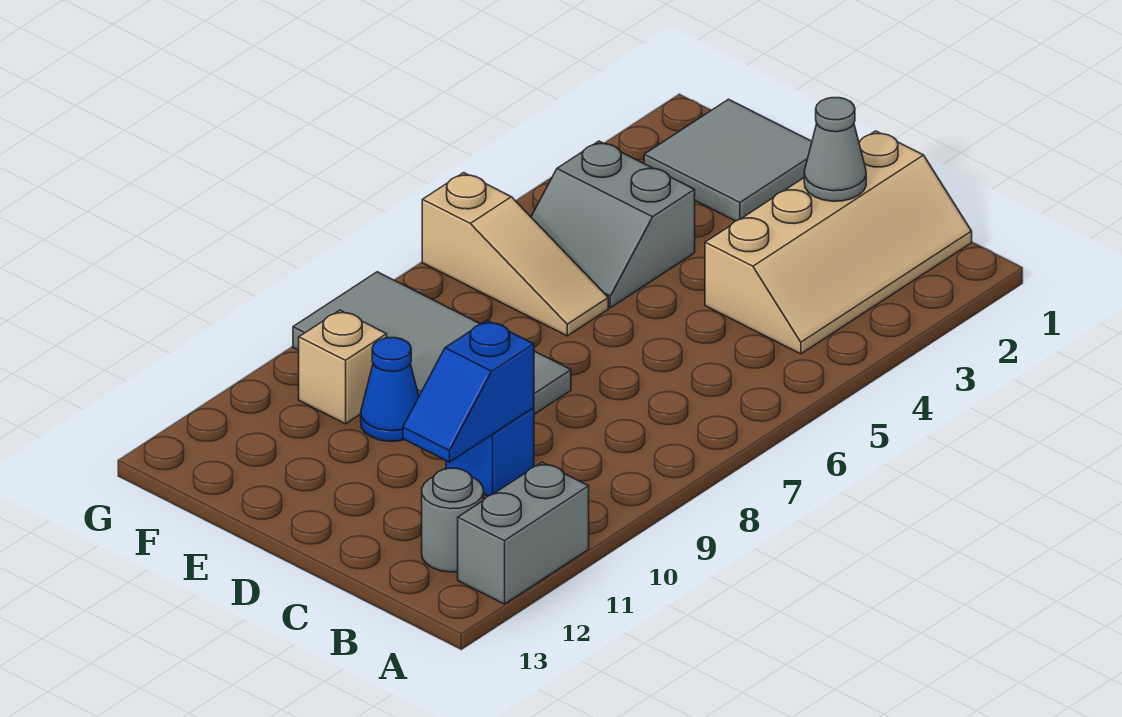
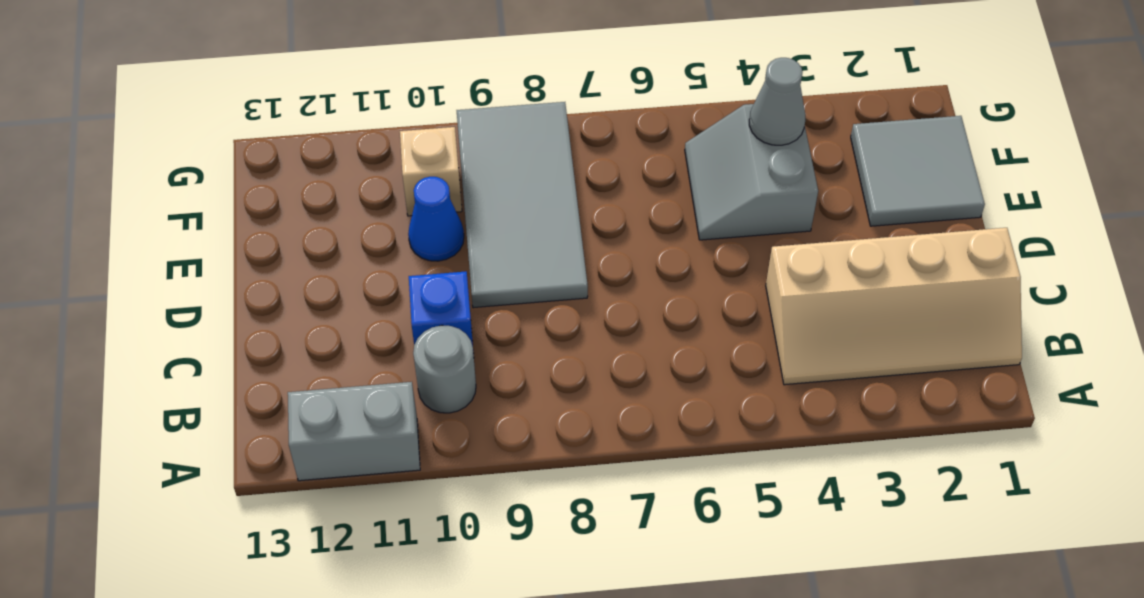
grey 1x1 round brick [422,468,484,572] -> grey 1x1 round brick moved to [413,325,476,413]
grey 1x1 cone [804,98,866,201] -> grey 1x1 cone moved to [749,58,805,145]
blue 1x2 slope [403,320,534,462] -> none
tan 1x3 slope [422,173,608,336] -> none

